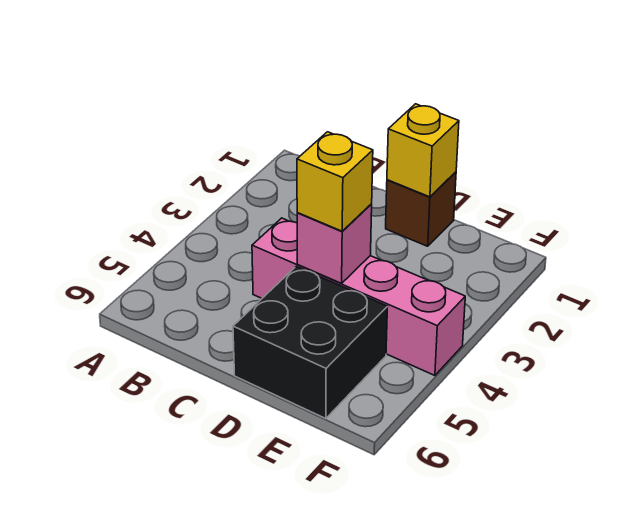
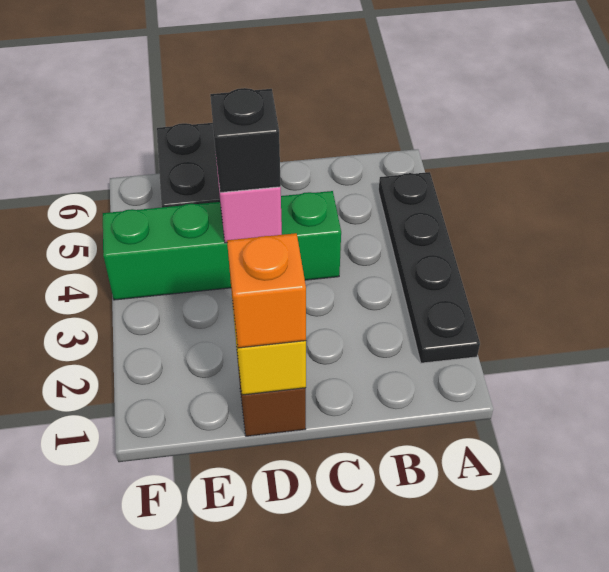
none -> black 1x4 plate [379,172,480,363]
pink 1x4 brick [252,218,465,376] -> green 1x4 brick [103,191,341,300]
none -> orange 1x1 brick [227,233,306,348]
yellow 1x1 brick [297,132,373,231] -> black 1x1 brick [210,88,281,193]

